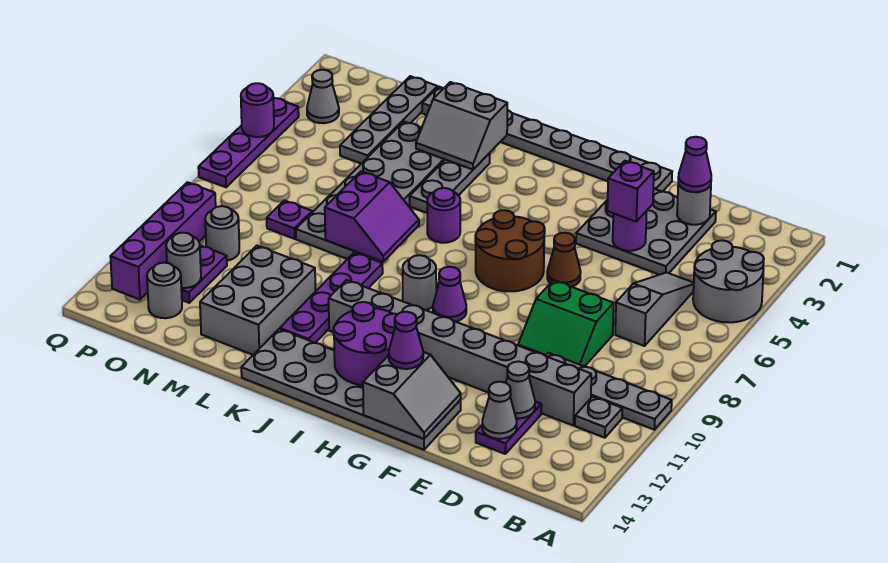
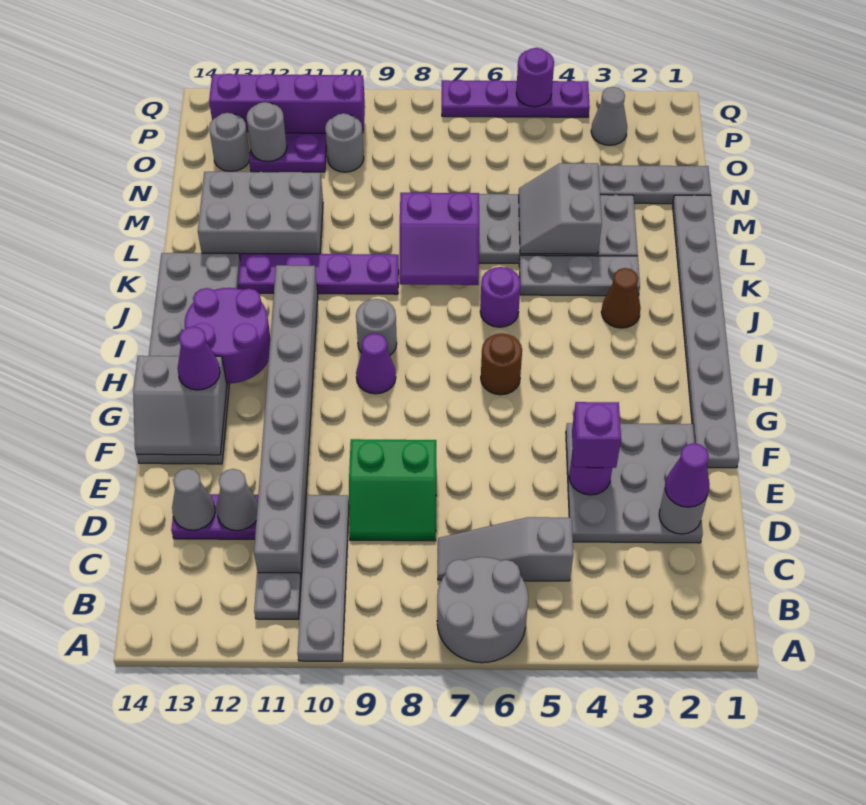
grey 2x2 round brick [693,240,764,322] -> grey 2x2 round brick moved to [437,557,528,663]
grey 1x3 slope [615,273,694,346] -> grey 1x3 slope turned to [438,517,573,581]
green 2x2 slope [518,280,614,367] -> green 2x2 slope turned to [349,439,436,541]
brown 1x1 cone [547,233,581,287] -> brown 1x1 cone moved to [601,268,641,328]
brown 2x2 round brick [475,210,545,291] -> brown 1x1 round brick [481,334,522,395]
grey 2x2 slope [416,82,507,170] -> grey 2x2 slope moved to [519,163,602,254]
purple 1x1 plate [267,201,312,239] -> none

